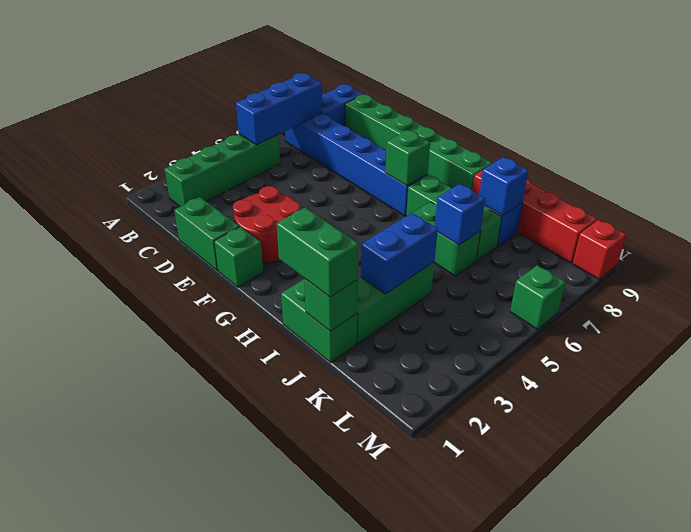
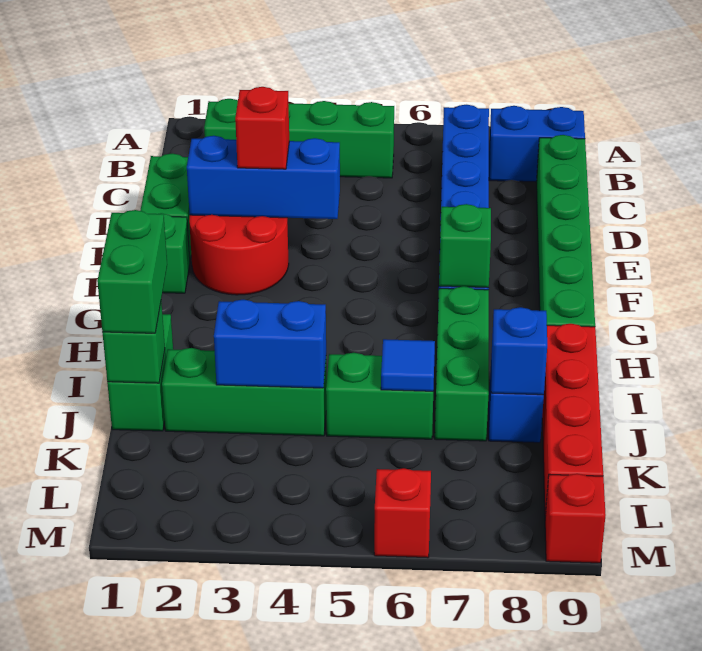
blue 1x3 brick [236,73,322,145] -> blue 1x3 brick moved to [187,136,340,219]
none -> red 1x1 brick [235,87,289,169]
green 1x2 brick [413,202,480,276] -> green 1x2 brick turned to [326,353,433,439]
blue 1x1 brick [435,184,485,245] -> blue 1x1 tile [381,339,435,391]
green 1x1 brick [510,265,565,329] -> red 1x1 brick [374,468,431,558]

